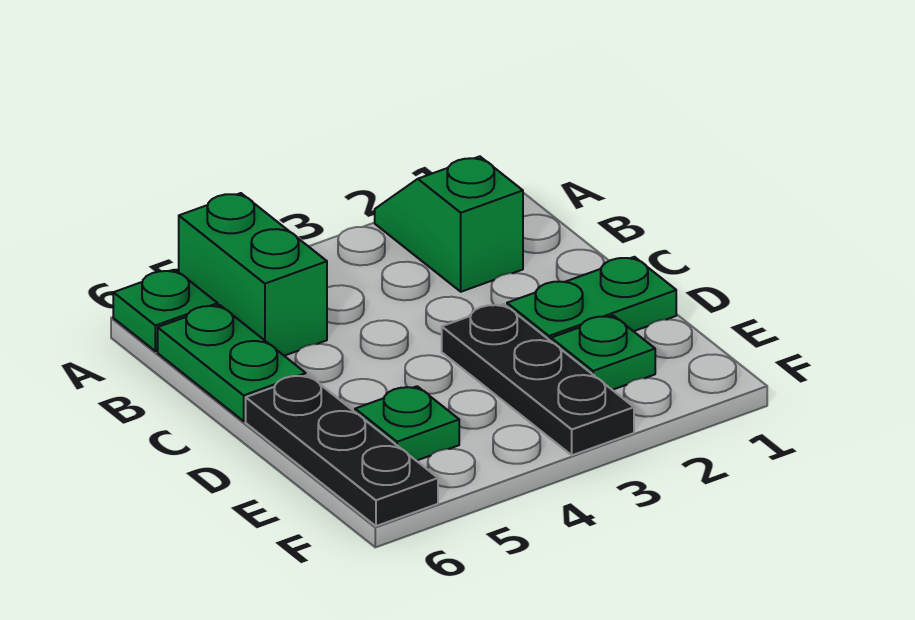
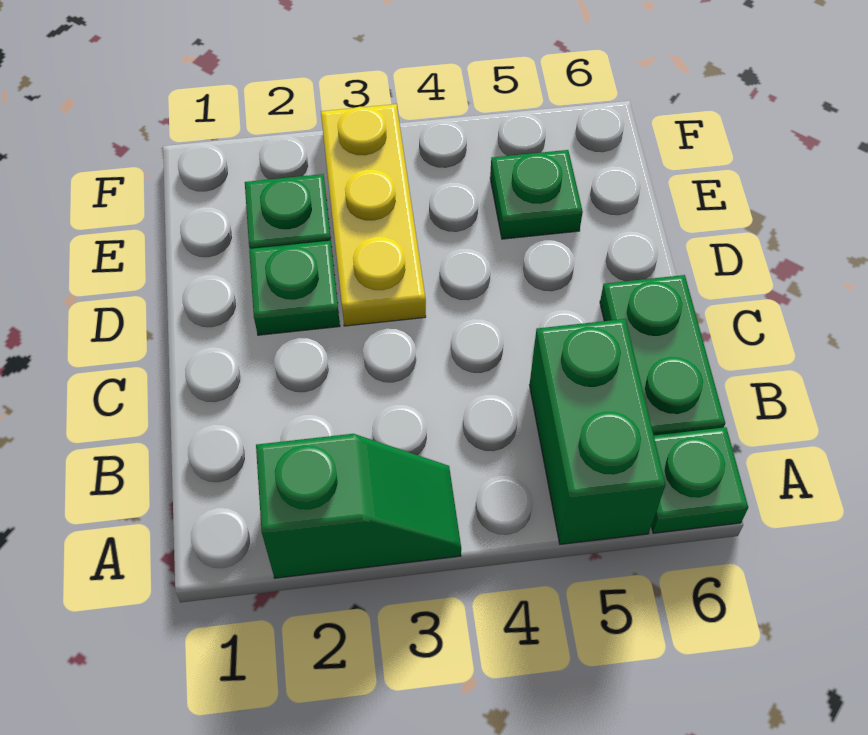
green 1x2 slope [375,156,523,292] -> green 1x2 slope turned to [256,434,461,578]
green 1x2 plate [507,257,676,341] -> green 1x1 plate [249,241,340,335]
black 1x3 plate [442,304,634,455] -> yellow 1x3 plate [321,104,426,326]
black 1x3 plate [246,375,438,526] -> none

